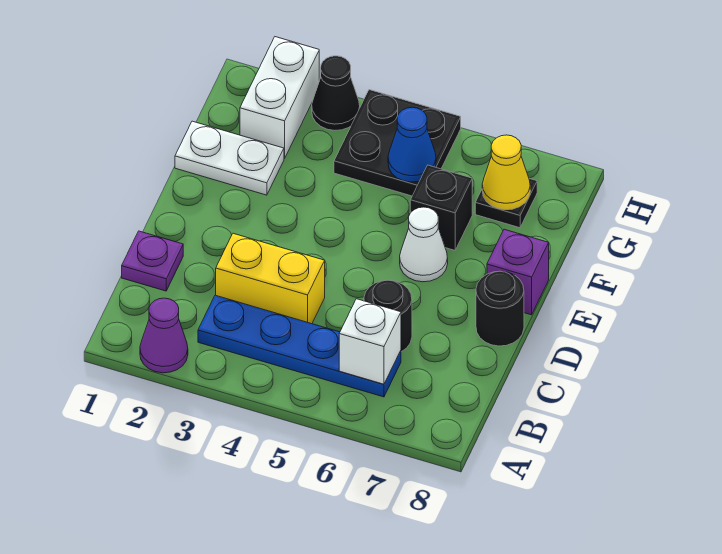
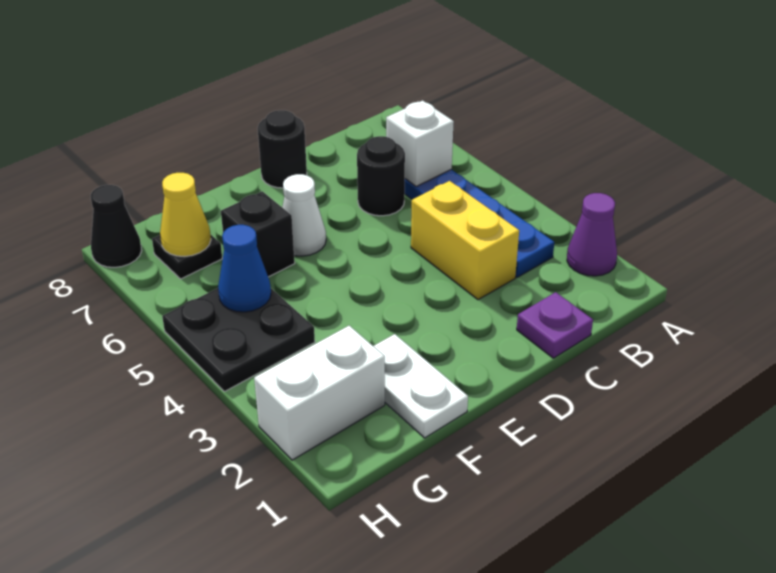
purple 1x1 brick [487,229,549,315] -> none
black 1x1 cone [312,56,360,131] -> black 1x1 cone moved to [91,185,142,267]

